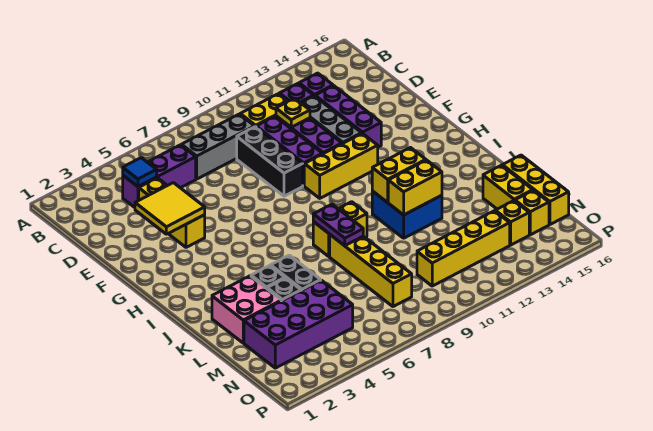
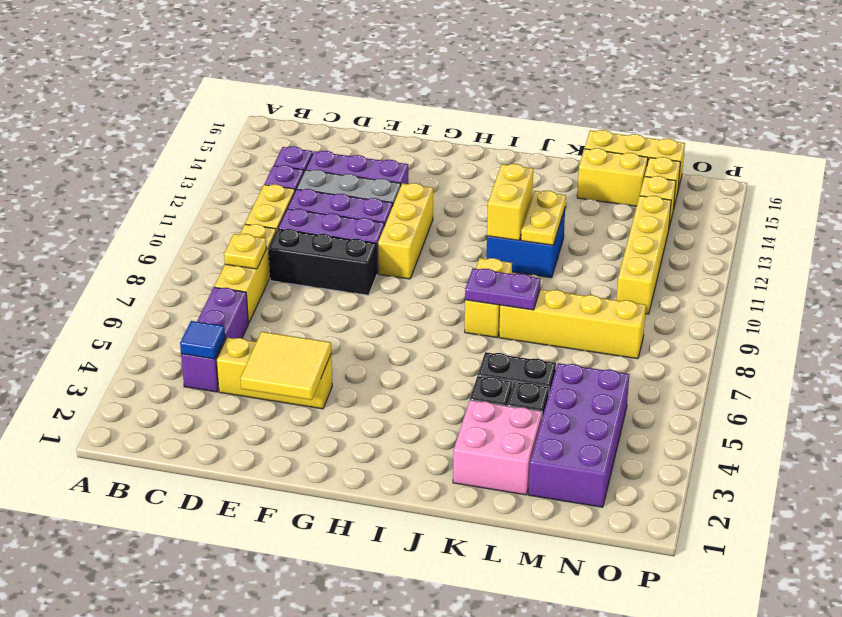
grey 1x3 brick [181,114,255,179] -> yellow 1x3 brick [214,224,276,323]
yellow 1x1 plate [276,98,310,127] -> yellow 1x1 plate moved to [224,234,266,269]
yellow 1x2 brick [388,160,442,215] -> yellow 1x2 plate [521,191,566,245]

